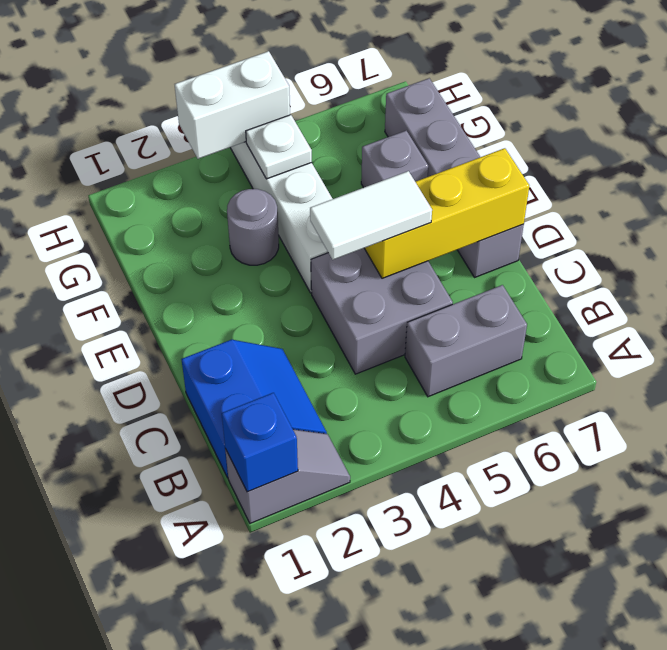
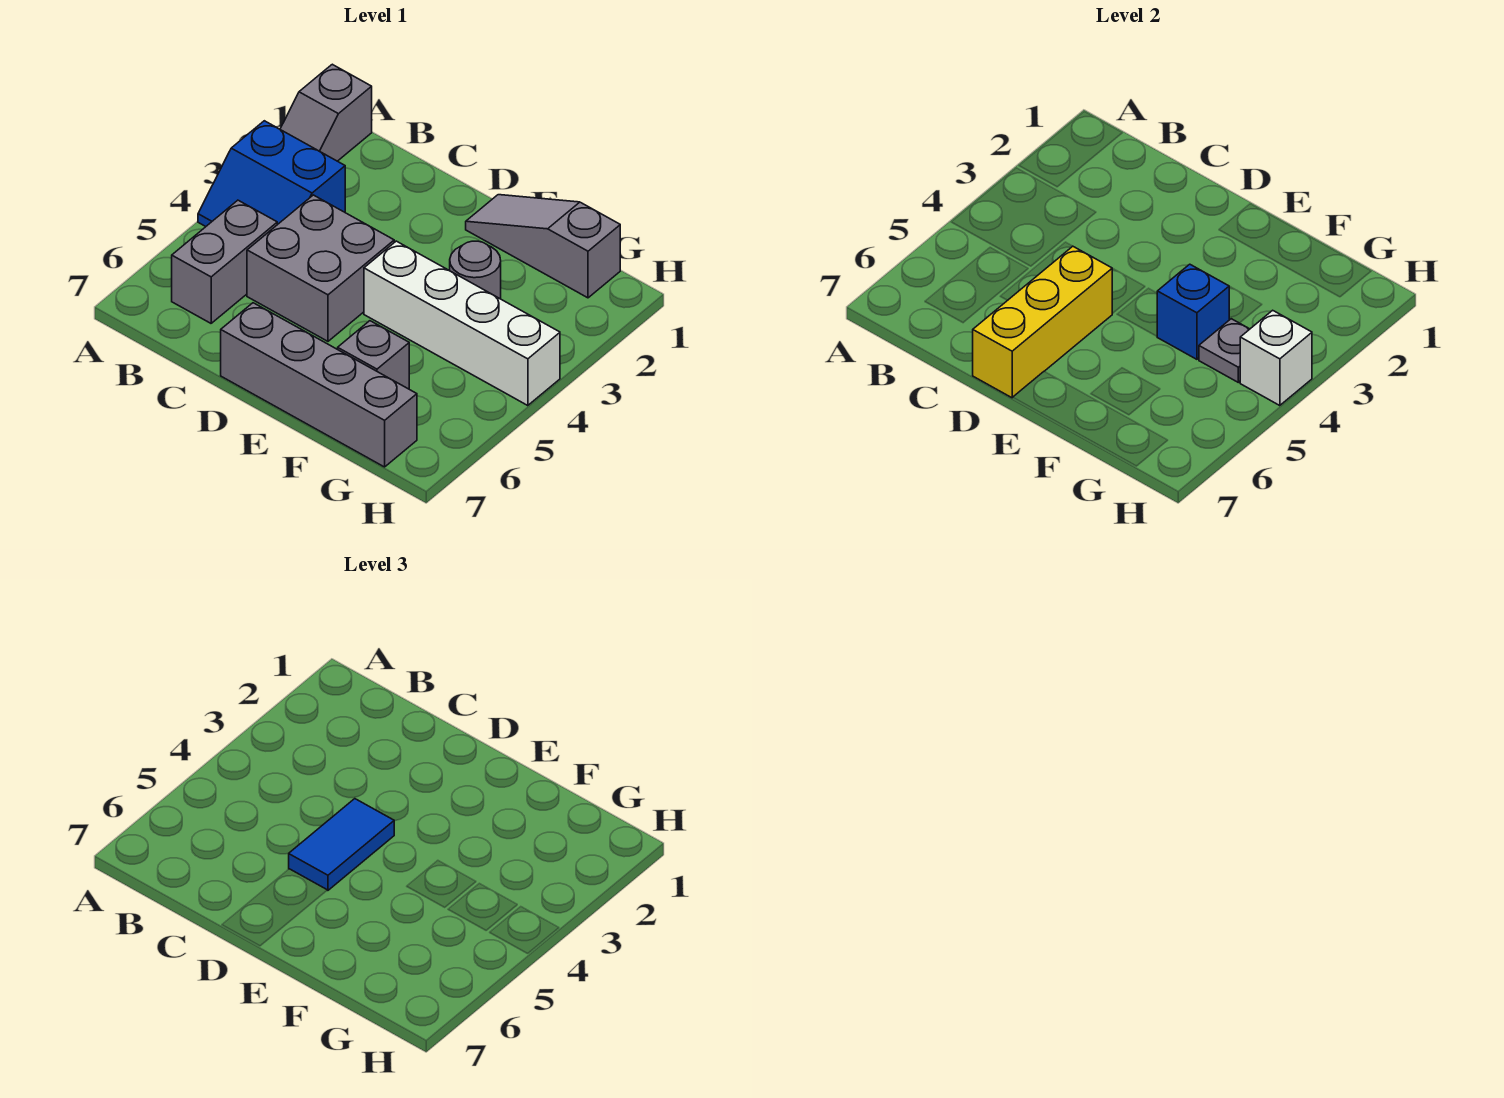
blue 1x1 brick [222,393,298,492] -> blue 1x1 brick moved to [1157,264,1229,359]
blue 2x2 slope [181,340,327,478] -> blue 2x2 slope moved to [198,121,345,226]
white 1x2 tile [310,171,432,260] -> blue 1x2 tile [289,799,394,890]
none -> grey 1x3 slope [466,195,620,298]
white 1x1 plate [246,115,312,179] -> grey 1x1 plate [1199,319,1249,382]
white 1x2 brick [175,51,290,159] -> white 1x1 brick [1240,310,1312,406]

